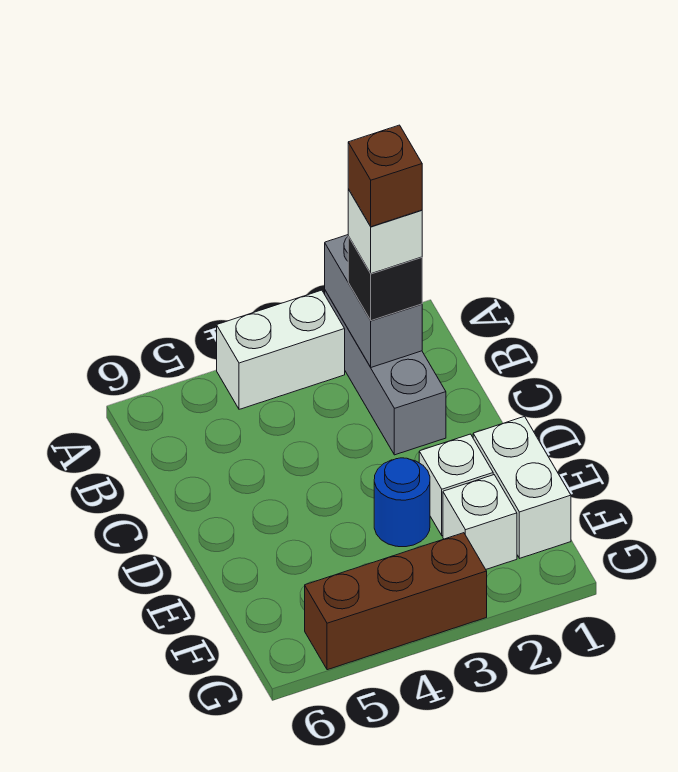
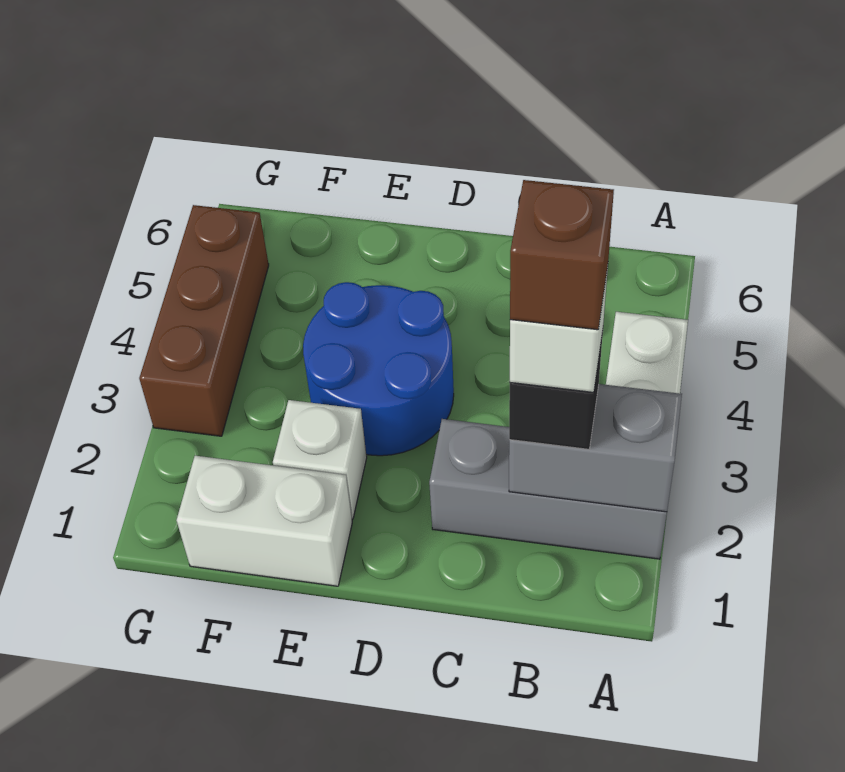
blue 1x1 round brick [374,458,430,547] -> blue 2x2 round brick [303,282,454,456]
white 1x1 brick [443,475,517,569] -> none

